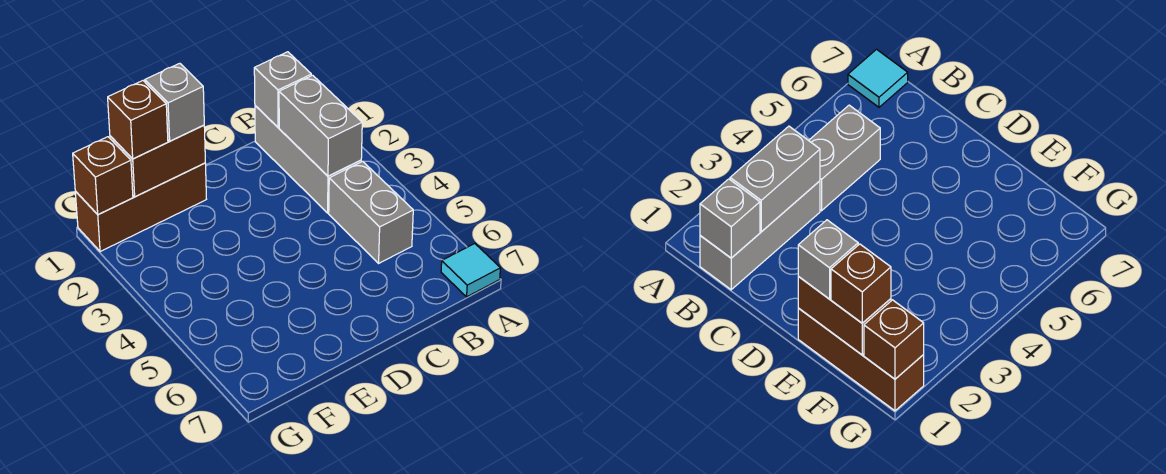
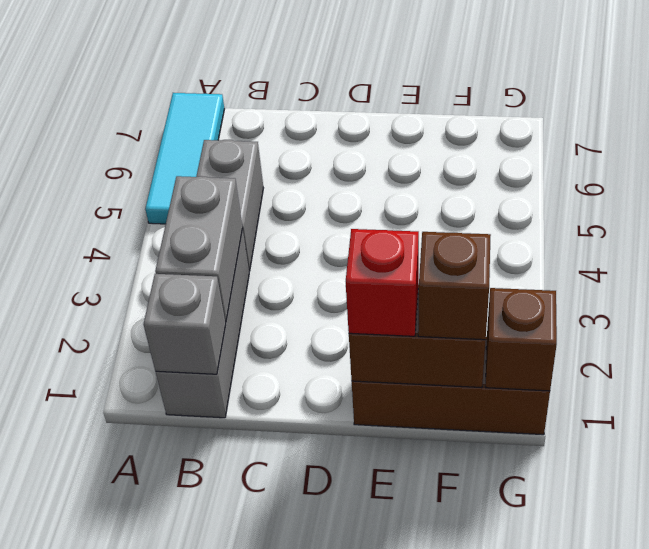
cyan 1x1 tile [441,244,500,297] -> cyan 1x3 tile [145,93,224,224]
grey 1x1 brick [145,63,204,141] -> red 1x1 brick [346,229,419,336]

